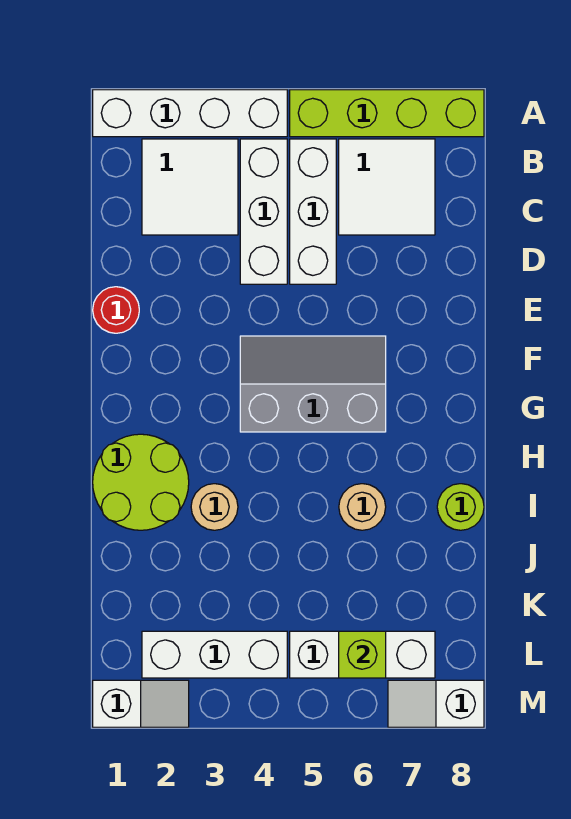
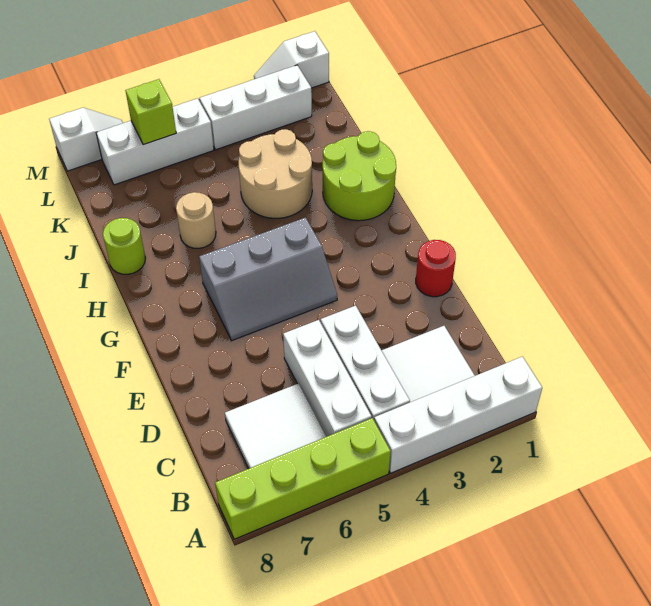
tan 1x1 round brick [191,484,238,530] -> tan 2x2 round brick [239,129,312,218]

